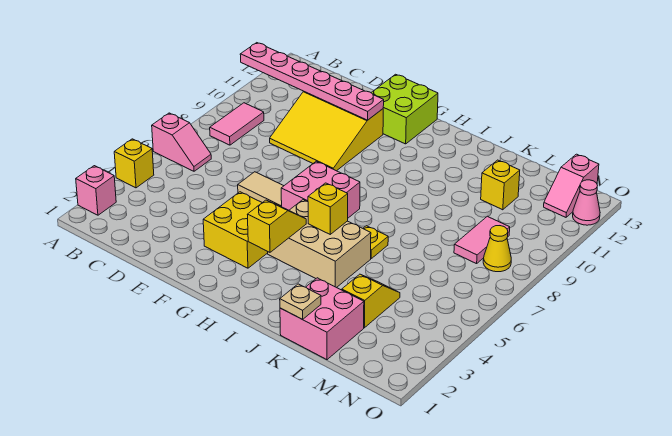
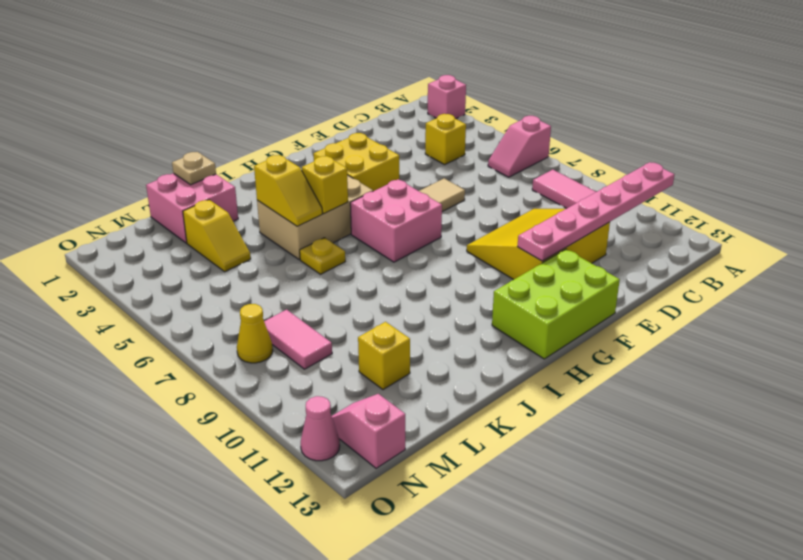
yellow 1x1 brick [114,139,154,188] -> yellow 1x1 brick moved to [425,114,466,165]
lime 2x2 brick [371,74,438,144] -> lime 2x3 brick [492,249,620,359]
yellow 1x2 slope [247,200,306,252] -> yellow 1x2 slope moved to [254,155,322,226]

